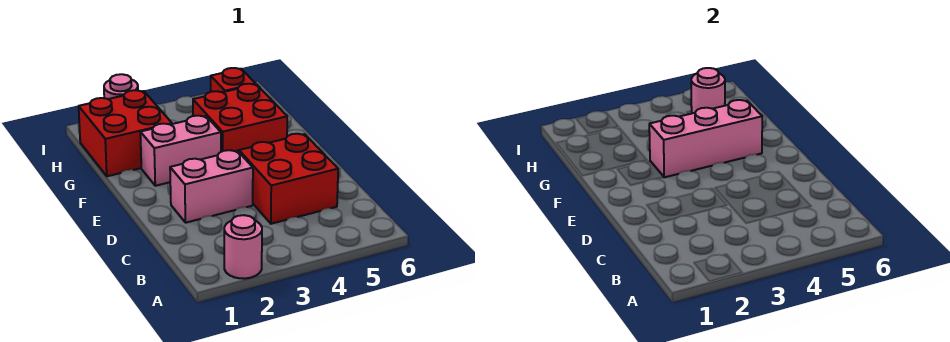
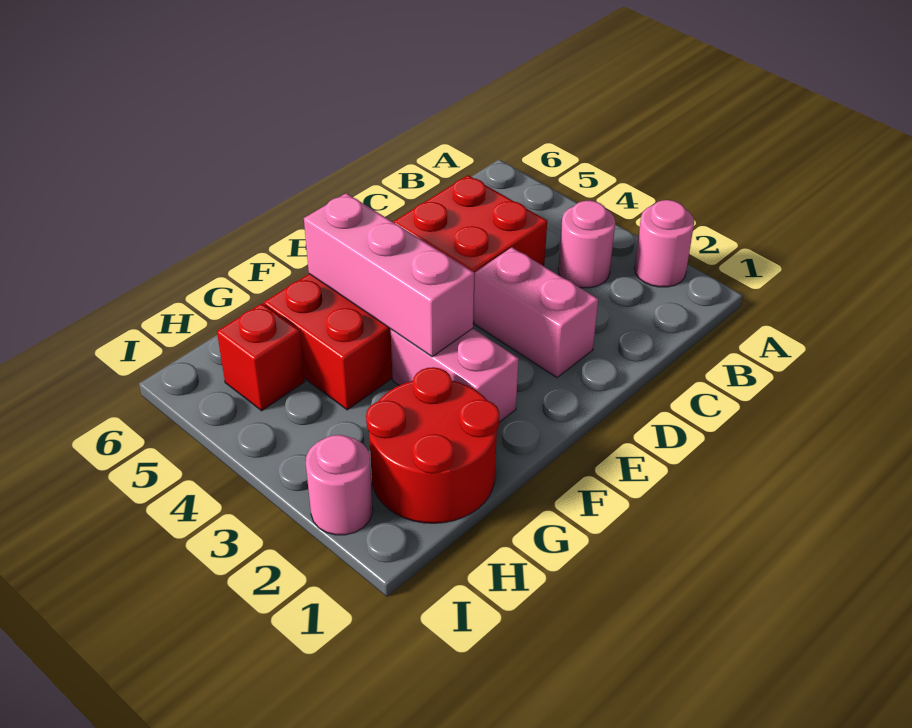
red 2x2 brick [79,90,172,176] -> red 2x2 round brick [366,367,499,523]
pink 1x1 round brick [691,68,725,113] -> pink 1x1 round brick moved to [558,201,615,288]

